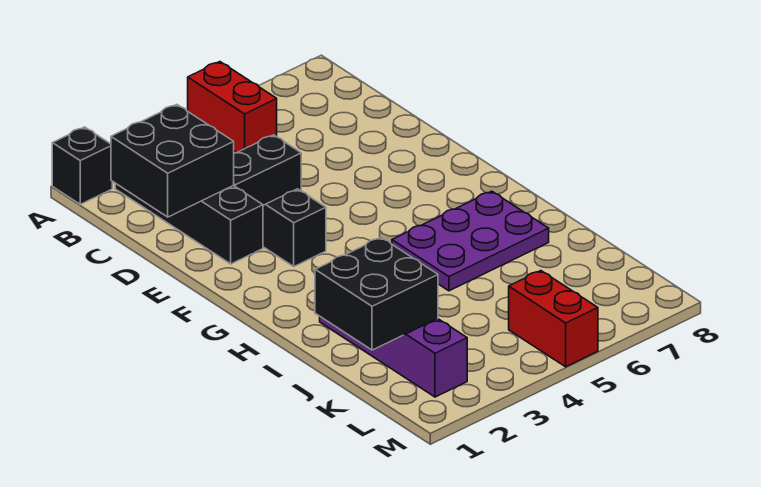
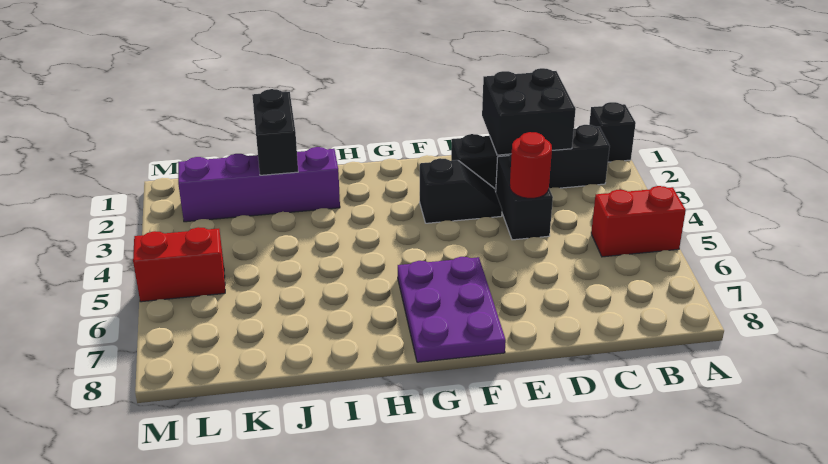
none -> red 1x1 round brick [510,132,552,198]
purple 2x3 plate [392,191,549,291] -> purple 2x3 plate moved to [398,257,506,362]
black 2x2 brick [315,238,438,350] -> black 1x2 brick [252,89,298,175]

